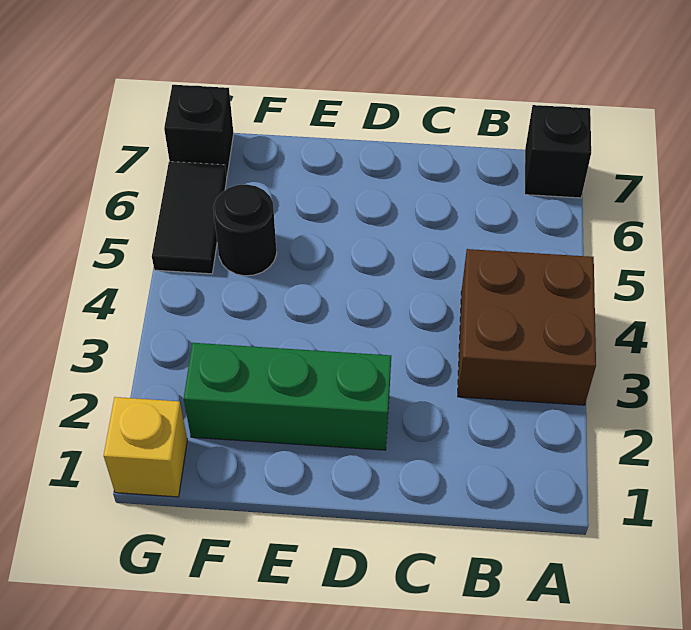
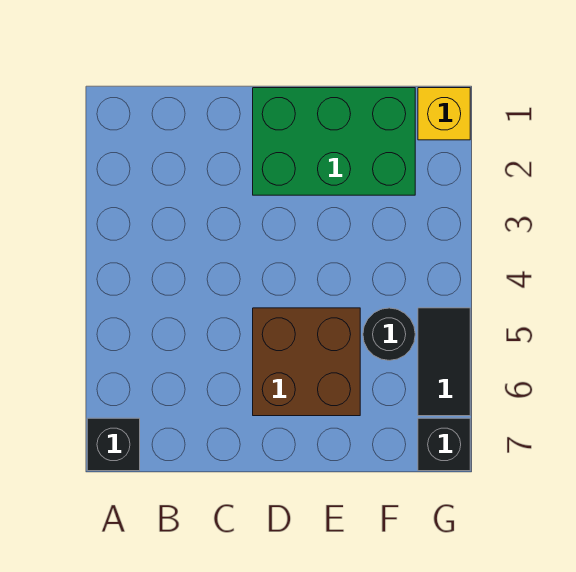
brown 2x2 brick [458,249,596,405] -> brown 2x2 brick moved to [253,308,360,416]
green 1x3 brick [184,343,391,450] -> green 2x3 brick [253,88,415,195]

